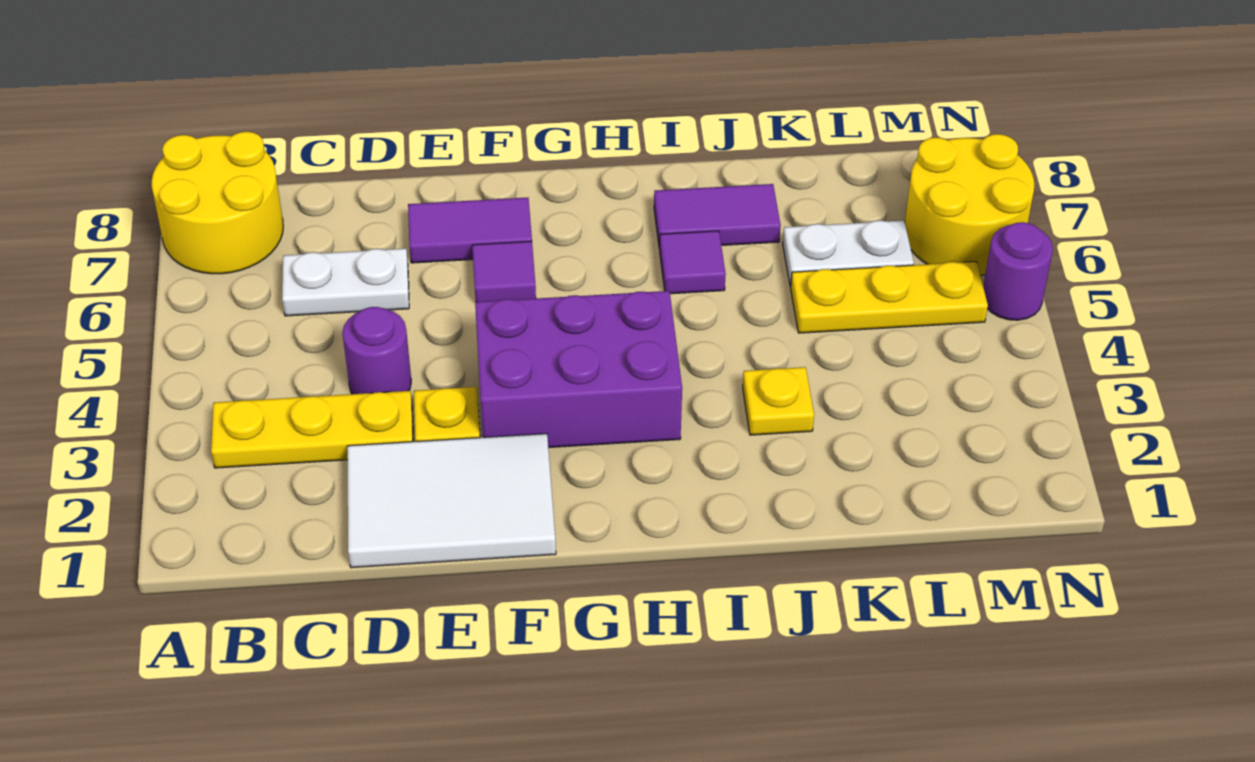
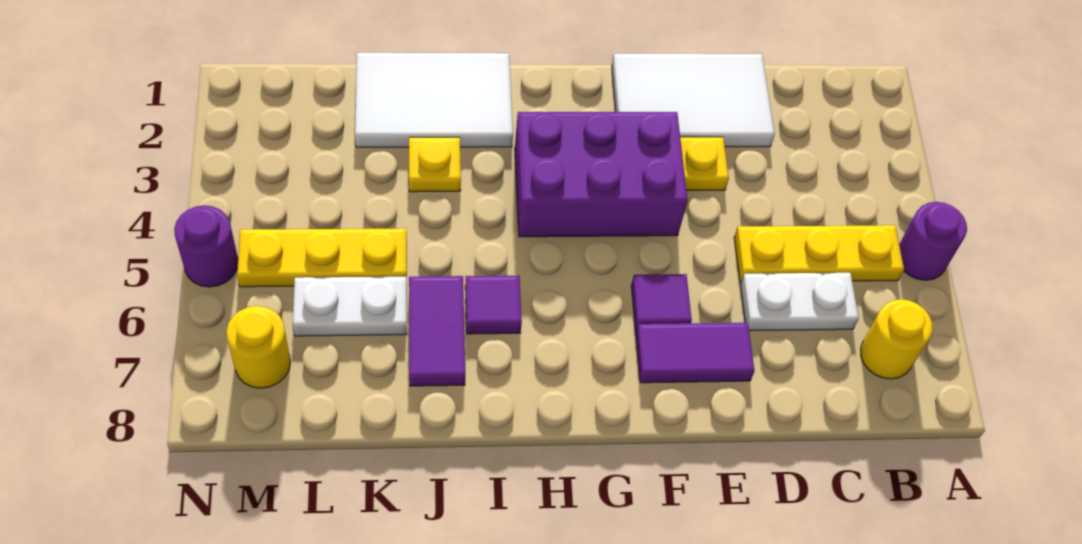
yellow 2x2 round brick [152,132,283,274] -> yellow 1x1 round brick [861,299,933,379]
yellow 1x3 plate [211,391,413,468] -> yellow 1x3 plate moved to [734,225,904,282]
purple 1x1 round brick [342,307,411,394] -> purple 1x1 round brick moved to [899,202,967,280]
none -> white 2x3 tile [355,53,513,147]
purple 1x2 tile [654,184,781,249] -> purple 1x2 tile turned to [409,276,465,386]
yellow 2x2 round brick [905,134,1034,275] -> yellow 1x1 round brick [226,306,291,388]

